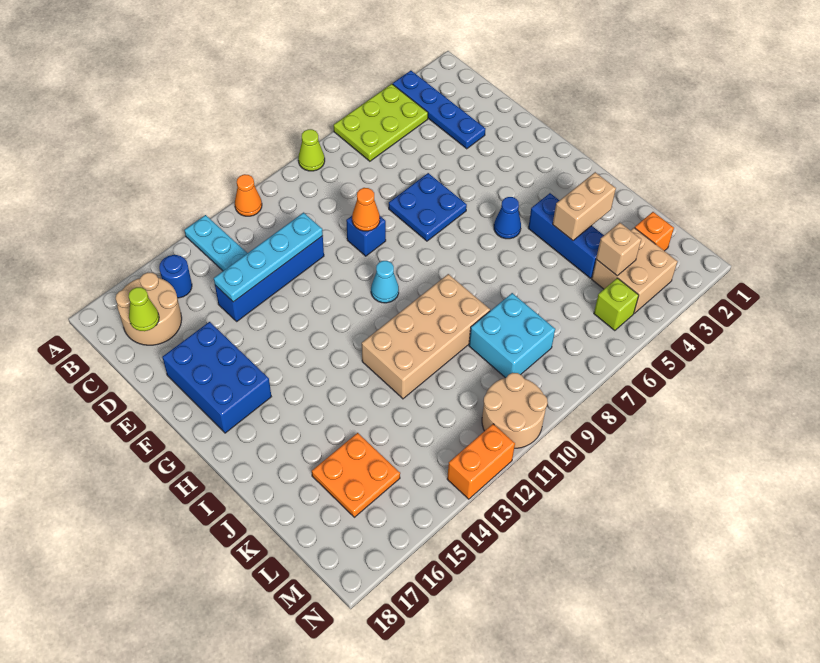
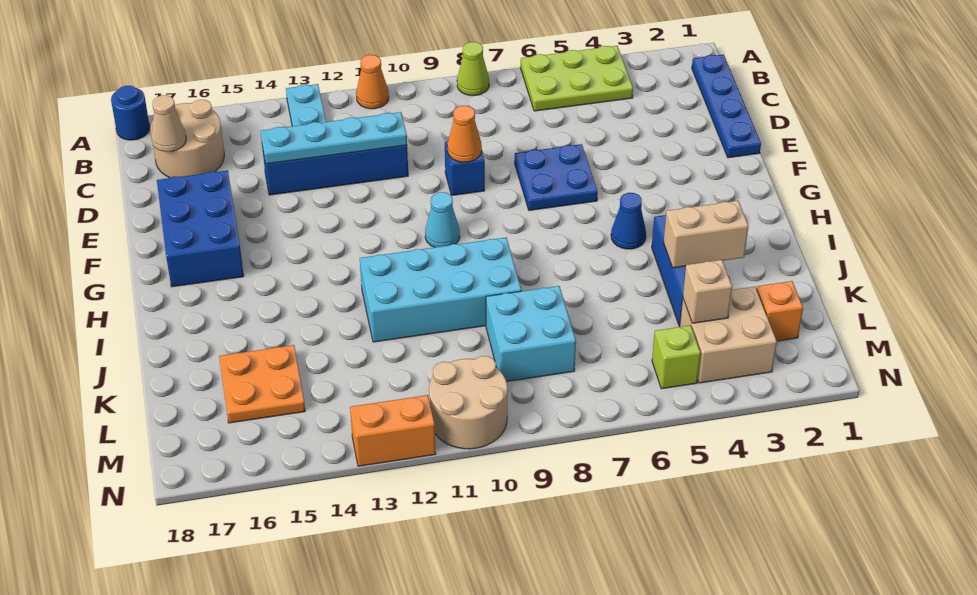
blue 1x4 plate [393,71,485,149] -> blue 1x4 plate moved to [692,55,761,158]
blue 1x1 round brick [159,255,192,298] -> blue 1x1 round brick moved to [111,86,150,140]
lime 1x1 cone [129,287,159,331] -> tan 1x1 cone [151,95,186,152]
tan 2x4 brick [362,274,490,399] -> cyan 2x4 brick [360,237,521,342]

